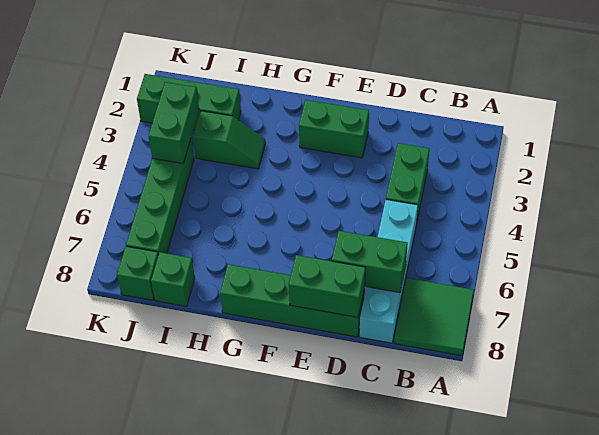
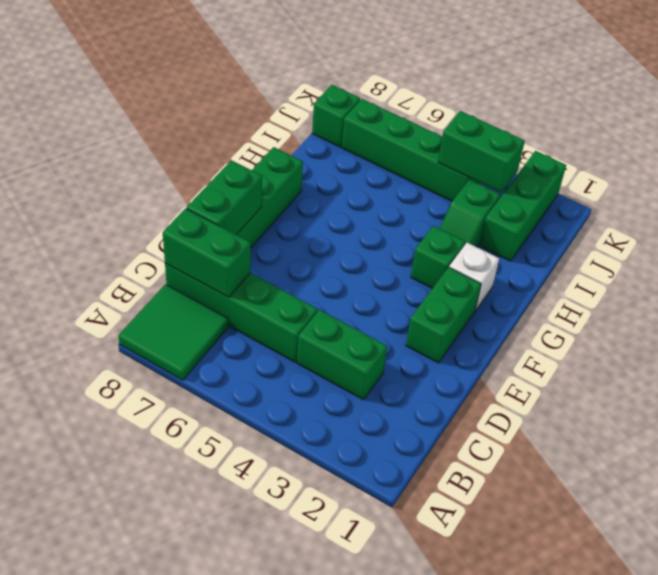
cyan 1x4 brick [359,200,418,343] -> green 1x4 brick [165,263,318,362]
green 1x2 brick [332,231,408,293] -> green 1x2 brick turned to [163,208,251,297]
none -> white 1x1 brick [449,243,499,310]
green 1x1 brick [151,252,195,306] -> green 1x1 brick moved to [411,226,465,288]

